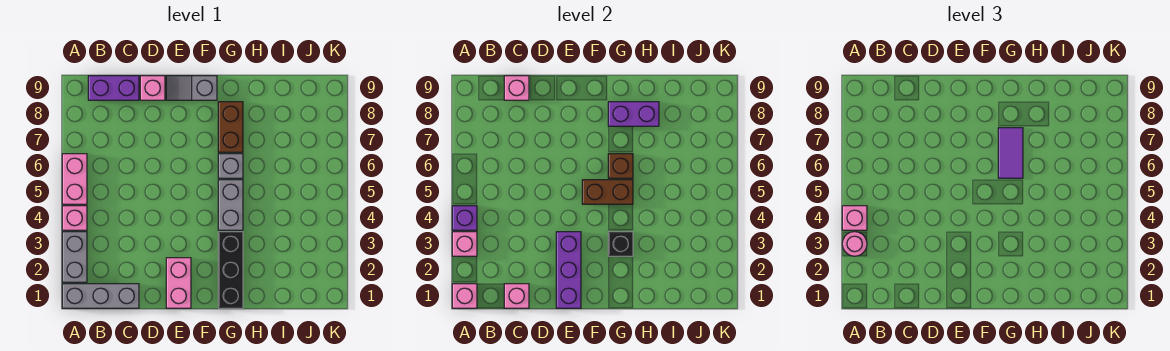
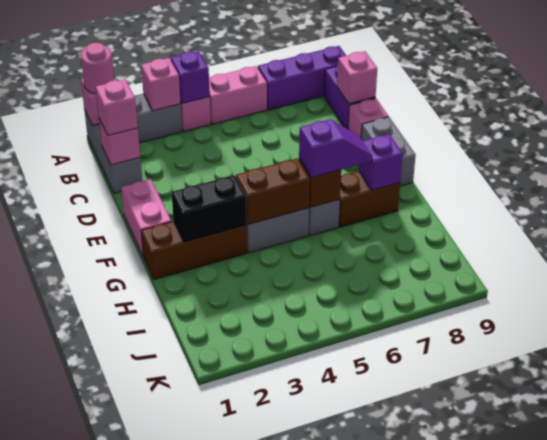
pink 1x1 round brick [842,232,867,256] -> pink 1x1 round brick moved to [81,43,114,93]
pink 1x1 brick [842,206,867,230] -> pink 1x1 brick moved to [95,79,138,135]
pink 1x2 brick [166,258,191,308] -> pink 1x2 brick turned to [121,179,171,257]
purple 1x3 brick [556,232,581,308] -> purple 1x3 brick moved to [258,46,346,110]
grey 1x2 slope [166,76,217,100] -> grey 1x2 brick [361,117,416,186]
brown 1x2 brick [582,180,633,204] -> brown 1x2 brick turned to [236,158,310,225]
black 1x3 brick [218,232,243,308] -> brown 1x3 brick [141,221,247,280]
black 1x1 brick [608,232,633,256] -> black 1x2 brick [172,175,247,242]
purple 1x2 tile [998,128,1023,178] -> purple 1x2 slope [299,119,372,178]
purple 1x2 brick [608,102,659,126] -> purple 1x1 brick [359,134,403,190]

